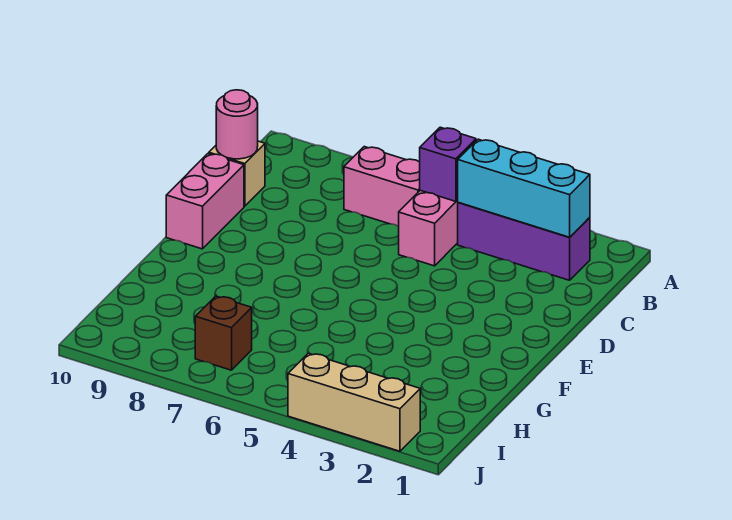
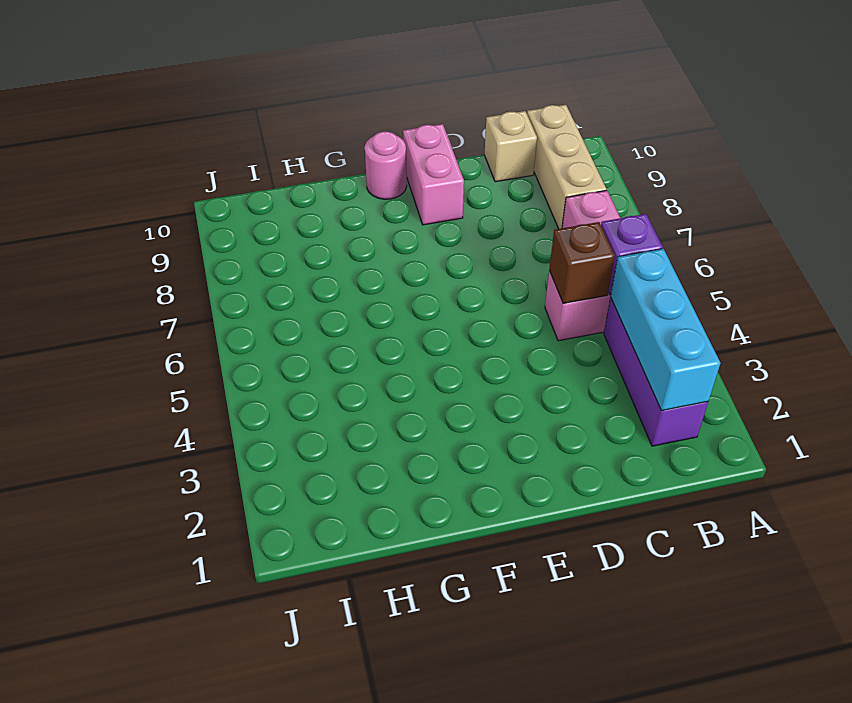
pink 1x1 round brick [216,90,258,159] -> pink 1x1 round brick moved to [365,131,407,199]
pink 1x2 brick [166,154,244,249] -> pink 1x2 brick turned to [403,124,464,225]
brown 1x1 brick [195,296,252,370] -> brown 1x1 brick moved to [549,222,615,304]
tan 1x3 brick [288,353,420,451] -> tan 1x3 brick moved to [527,105,606,229]

